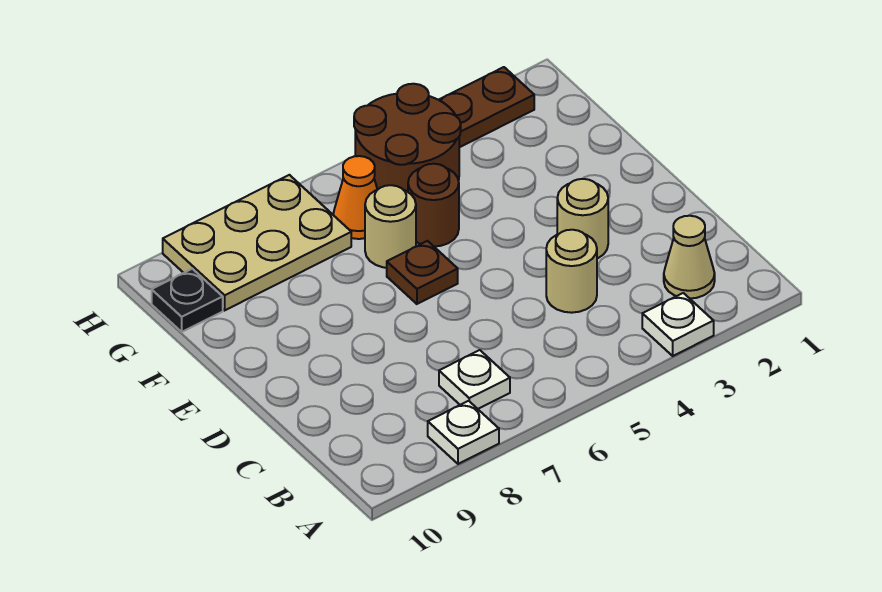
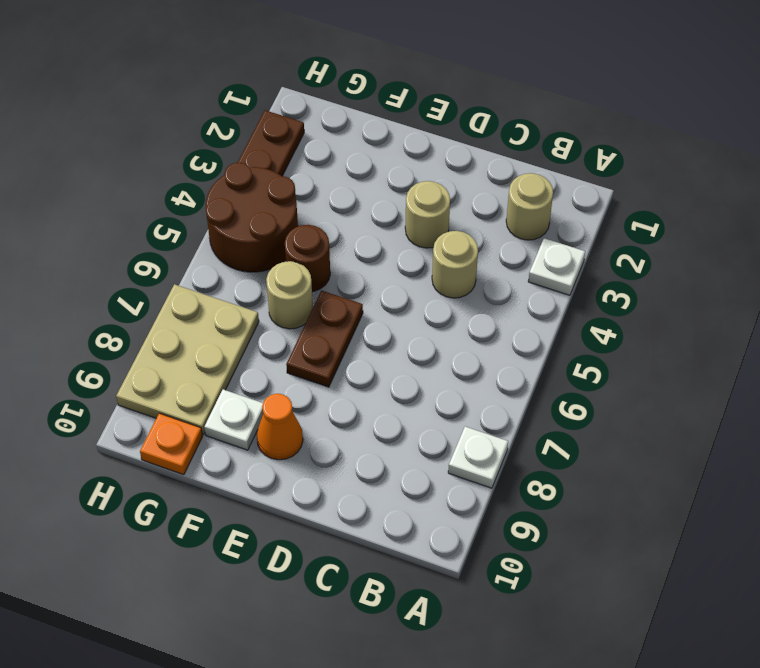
tan 1x1 cone [664,216,715,299] -> tan 1x1 round brick [506,173,553,240]
white 1x1 plate [439,350,510,409] -> white 1x1 plate moved to [204,389,263,450]
brown 1x1 plate [387,241,458,304] -> brown 1x2 plate [286,291,363,387]
orange 1x1 cone [333,156,377,239] -> orange 1x1 cone moved to [257,394,303,460]
black 1x1 plate [152,269,223,332] -> orange 1x1 plate [140,413,203,475]

